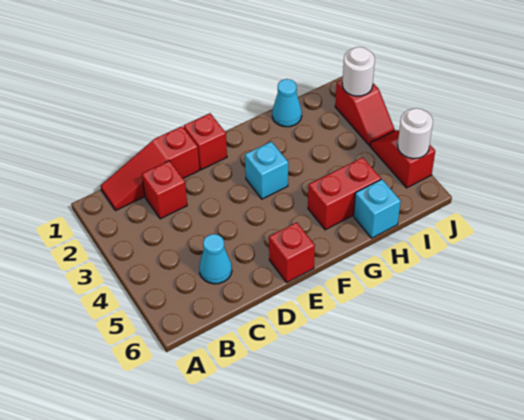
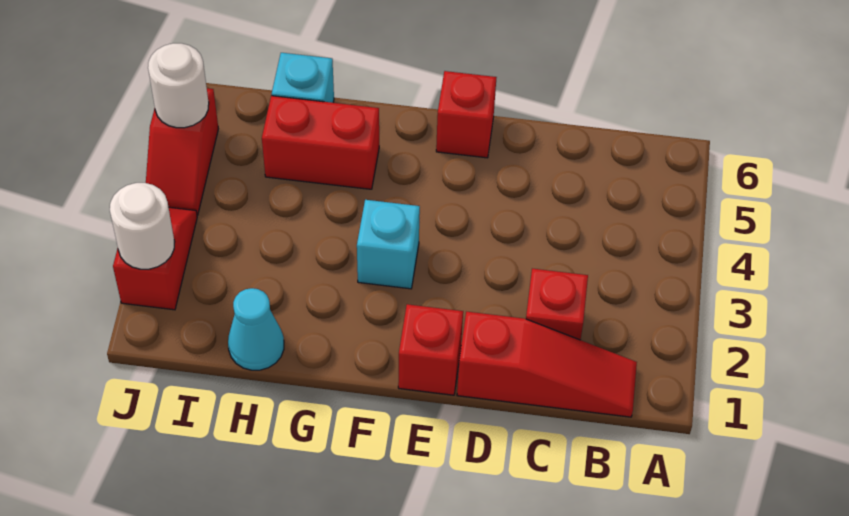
cyan 1x1 cone [199,234,232,284] -> none

